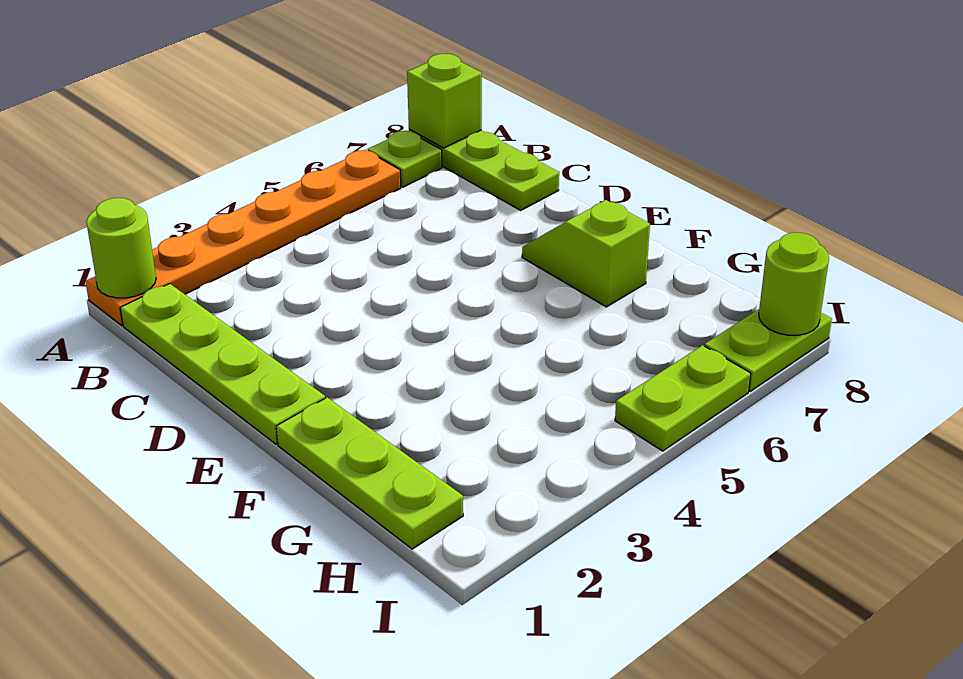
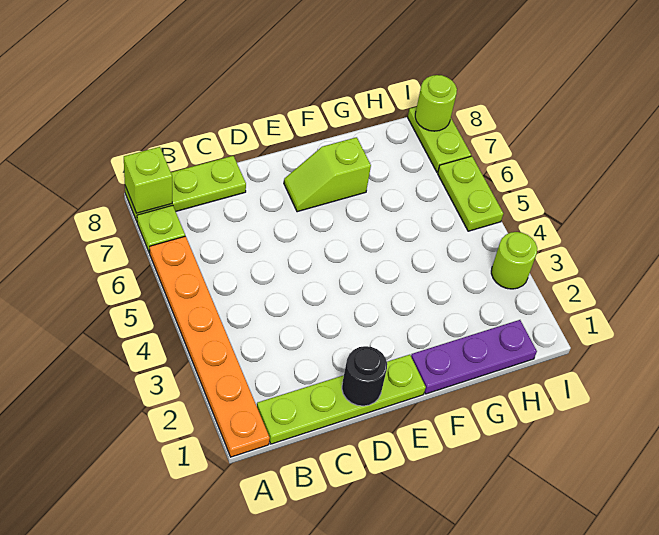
lime 1x1 round brick [86,198,156,298] -> lime 1x1 round brick moved to [491,232,537,289]
none -> black 1x1 round brick [342,346,387,406]
lime 1x3 plate [276,398,463,549] -> purple 1x3 plate [411,320,537,394]

